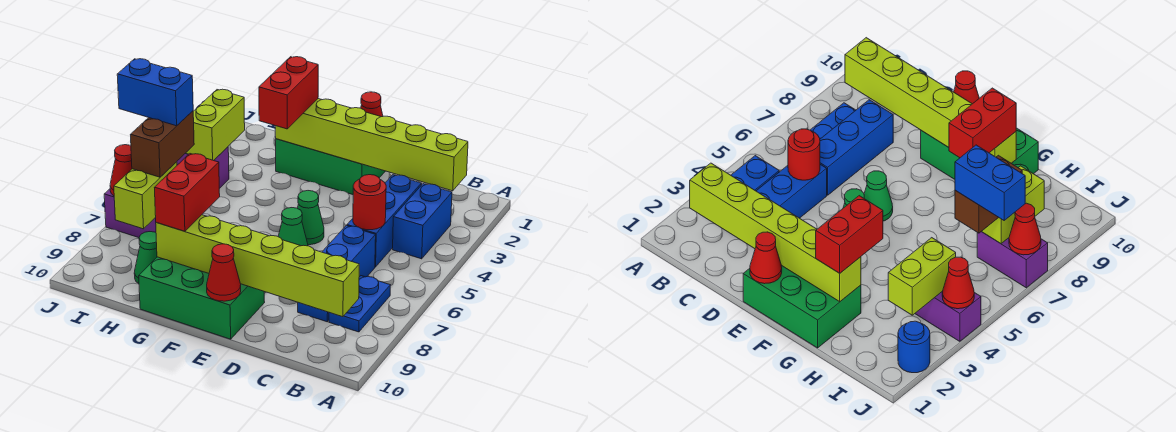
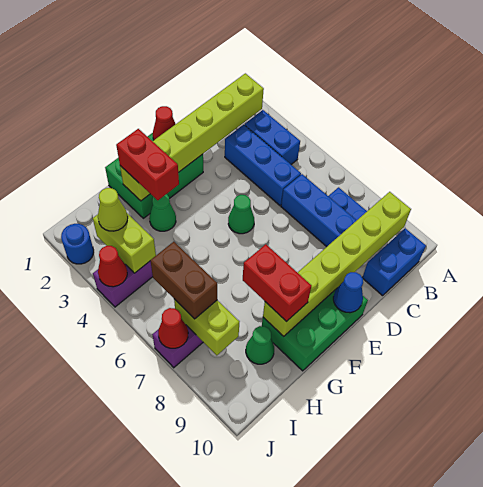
red 1x1 round brick [353,175,386,230] -> none
green 1x1 cone [278,208,308,246] -> green 1x1 cone moved to [149,194,176,231]
red 1x1 cone [207,244,241,301] -> blue 1x1 cone [333,272,363,313]
none -> lime 1x1 cone [98,188,128,231]
blue 1x2 brick [117,59,193,126] -> blue 1x2 brick moved to [362,228,426,296]

